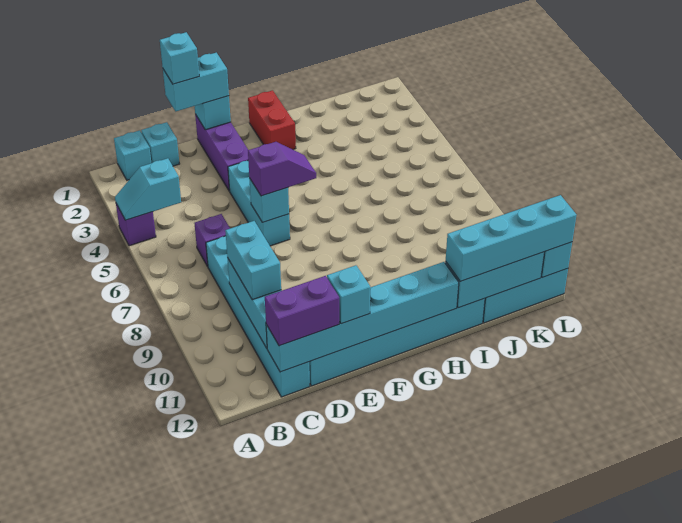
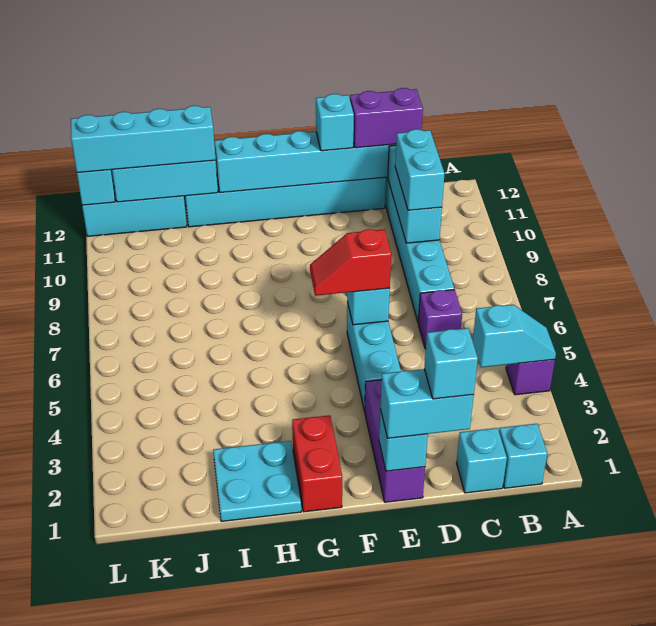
purple 1x2 slope [248,142,316,196] -> red 1x2 slope [310,229,391,296]
none -> cyan 2x2 plate [213,441,301,521]

